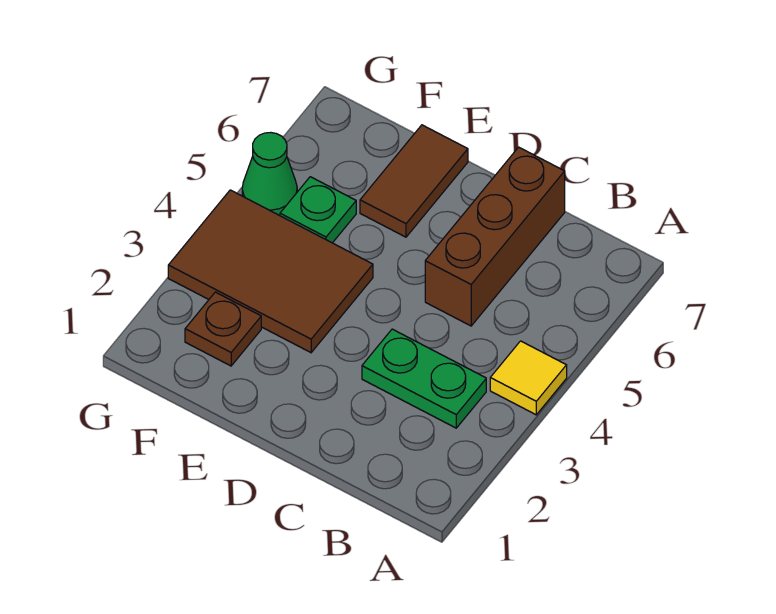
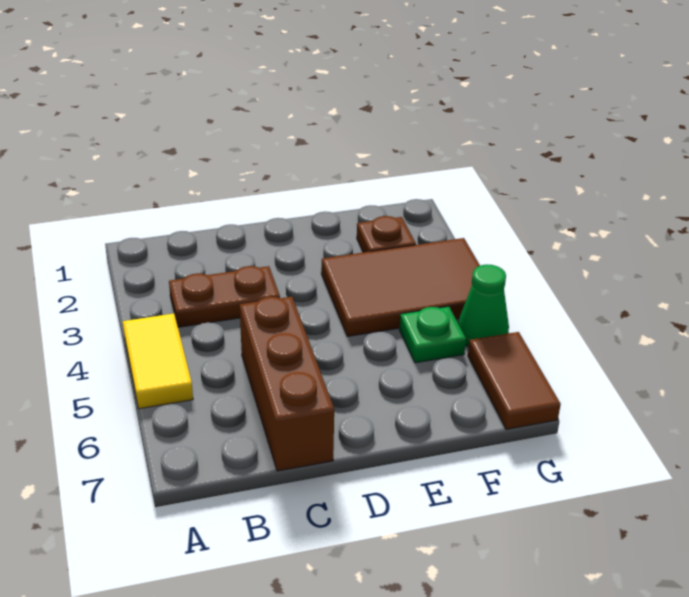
yellow 1x1 tile [490,341,567,415] -> yellow 1x2 tile [123,314,193,409]
green 1x2 plate [362,329,486,428] -> brown 1x2 plate [169,266,280,327]
brown 1x2 tile [360,125,468,237] -> brown 1x2 tile moved to [468,332,561,429]

